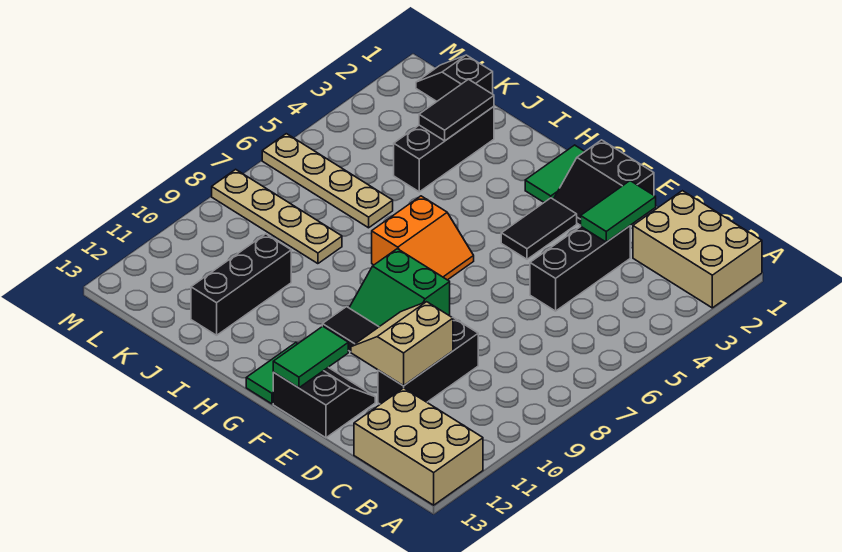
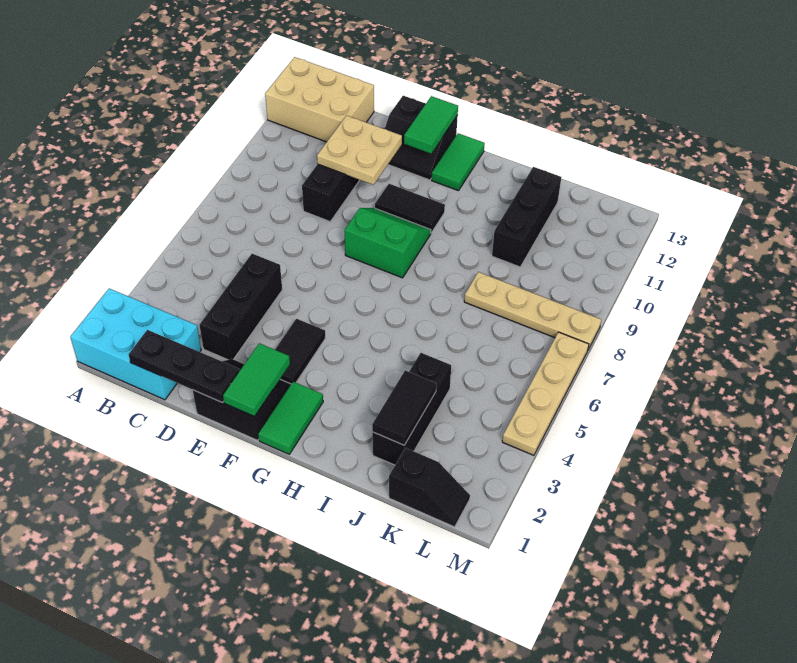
tan 2x3 brick [633,191,762,308] -> cyan 2x3 brick [70,288,201,400]
none -> black 1x3 plate [129,330,240,402]
green 1x2 tile [581,181,656,242] -> green 1x2 tile moved to [223,343,290,417]
tan 2x2 slope [351,302,453,386] -> tan 2x2 plate [317,115,402,185]
orange 2x2 slope [372,196,474,280] -> none
tan 1x4 plate [262,134,393,228] -> tan 1x4 plate turned to [502,332,589,455]

